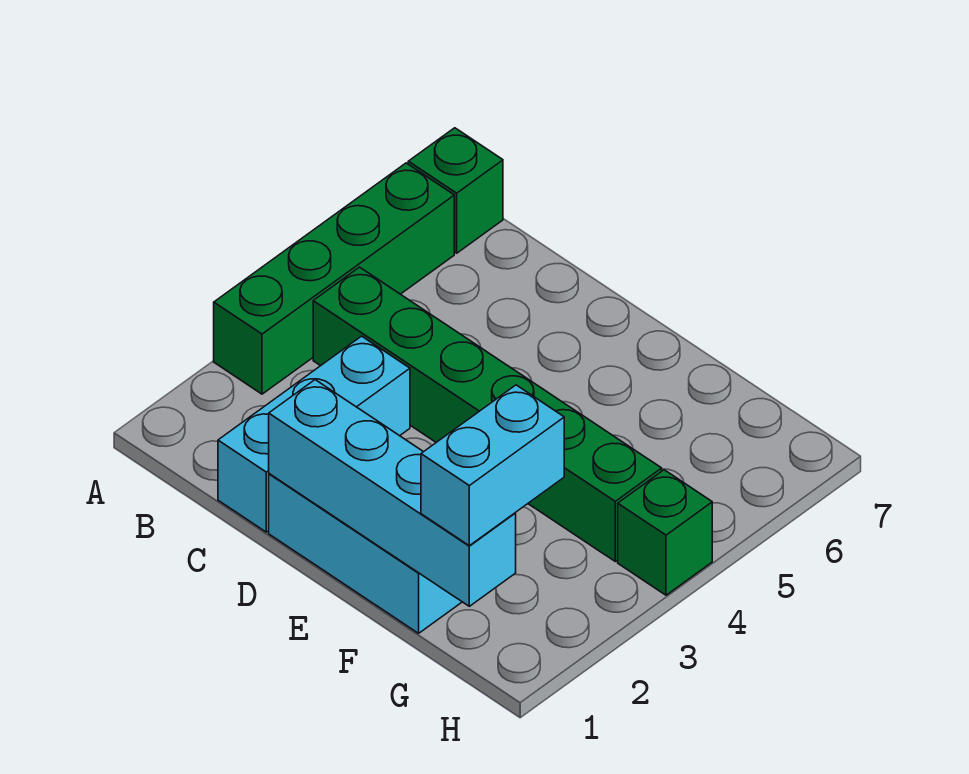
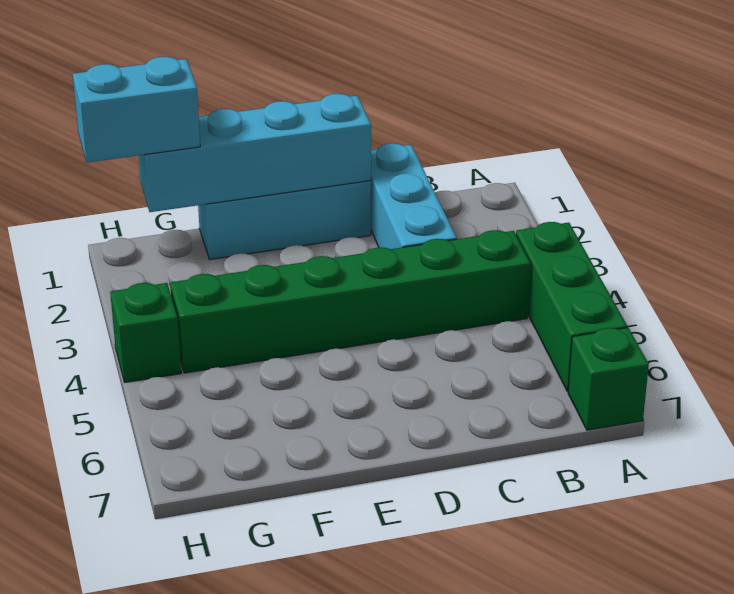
green 1x4 brick [214,163,454,394] -> green 1x3 brick [516,222,627,391]
cyan 1x2 brick [421,385,564,546] -> cyan 1x2 brick turned to [73,57,200,163]

